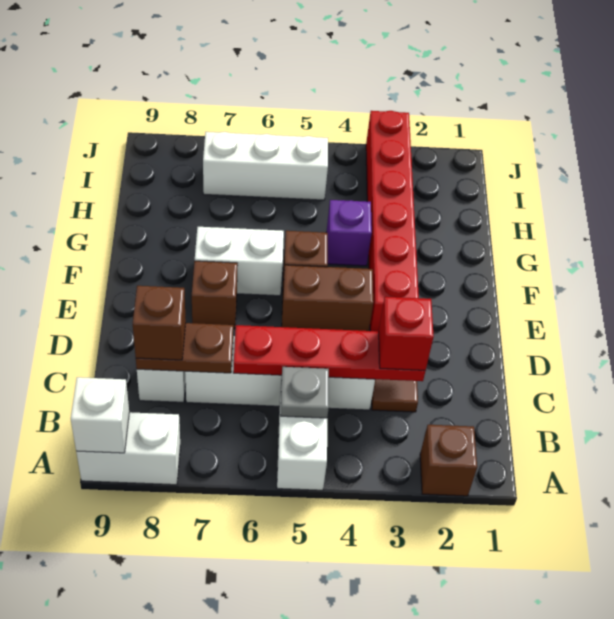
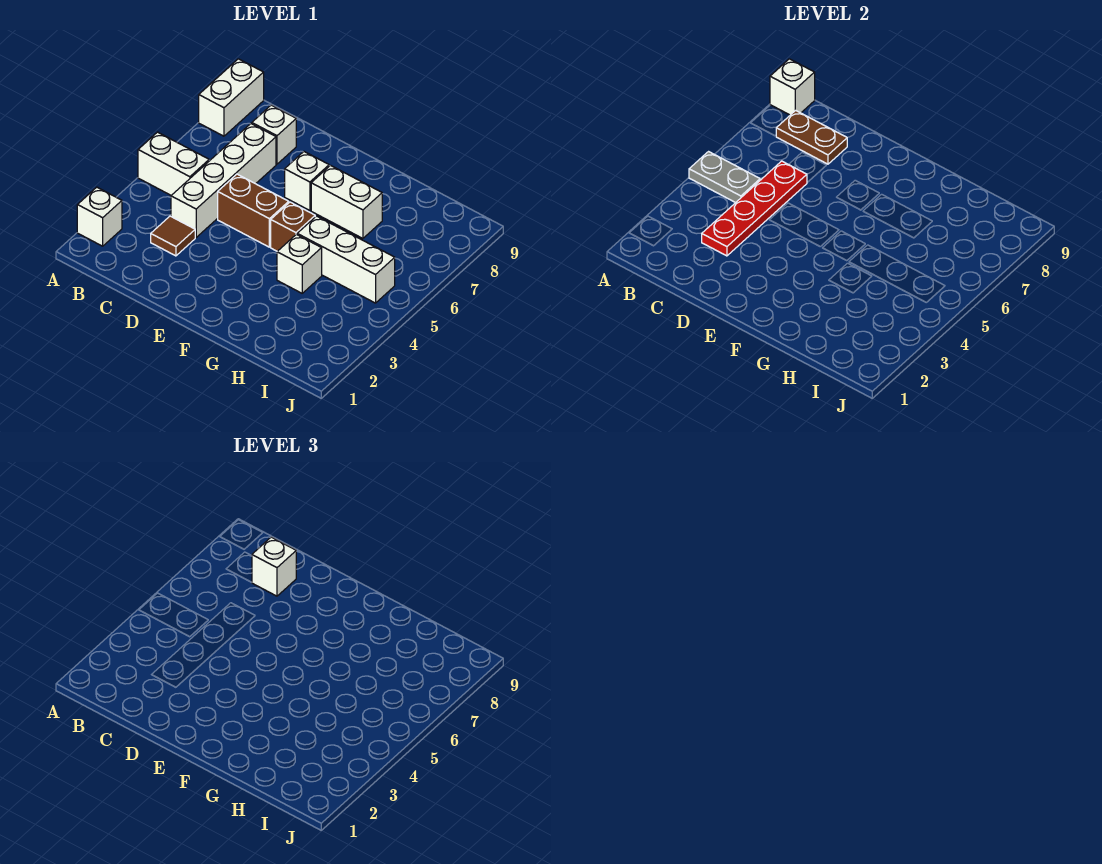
brown 1x1 brick [420,425,477,496] -> white 1x1 brick [77,187,122,246]
grey 1x1 plate [280,367,329,418] -> grey 1x2 plate [689,152,760,203]
red 1x1 brick [379,297,434,370] -> none
brown 1x2 plate [136,323,233,373] -> brown 1x2 plate turned to [776,110,847,164]
brown 1x1 brick [133,286,186,360] -> white 1x1 brick [252,537,296,596]
red 1x6 brick [366,111,419,331] -> none
brown 1x2 brick [282,265,373,331] -> brown 1x2 brick turned to [218,174,289,247]
brown 1x1 brick [192,261,238,329] -> white 1x1 brick [285,152,329,211]
white 1x2 brick [195,227,284,296] -> white 1x2 brick turned to [311,166,382,238]
purple 1x1 brick [326,200,372,266] -> white 1x1 brick [277,234,322,293]
white 1x3 brick [203,132,328,200] -> white 1x3 brick turned to [297,216,395,303]

